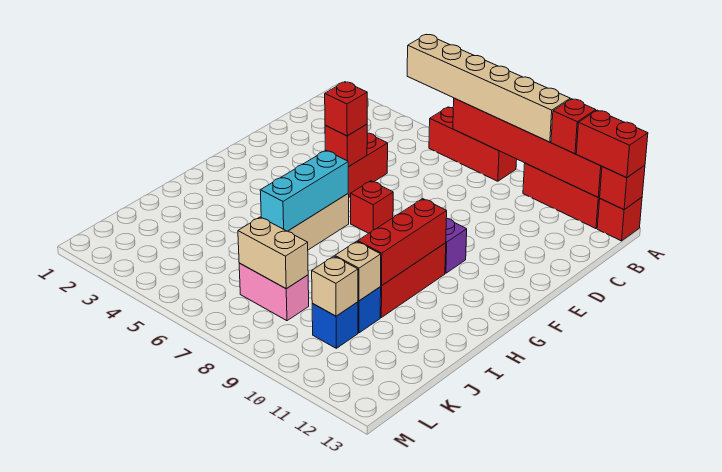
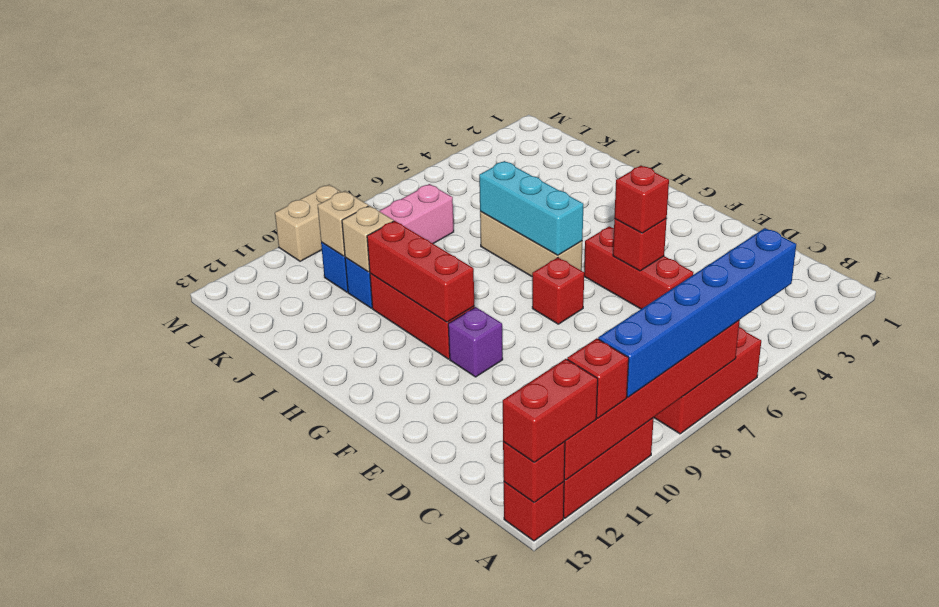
tan 1x6 brick [407,35,570,142] -> blue 1x6 brick [598,228,796,397]
tan 1x2 brick [238,217,308,289] -> tan 1x2 brick moved to [275,185,341,261]

